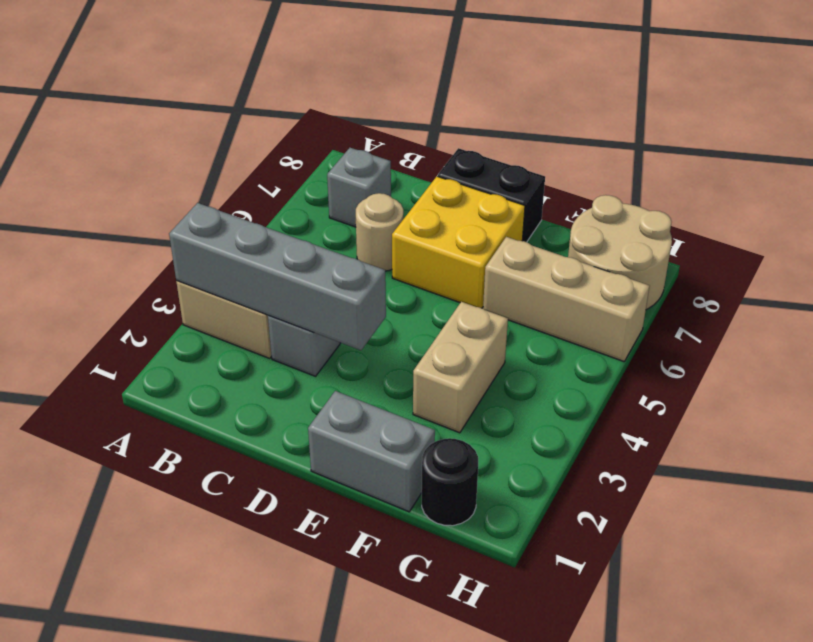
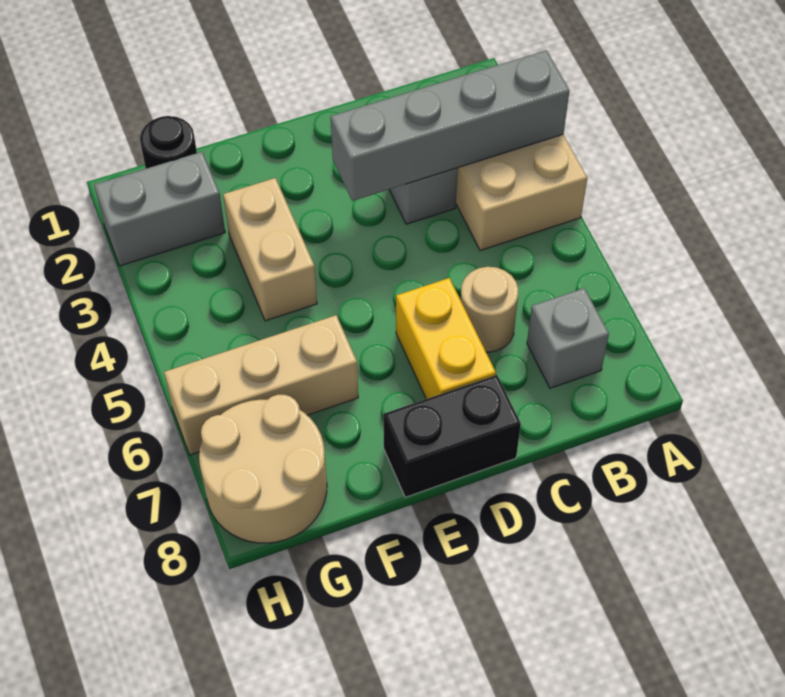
yellow 2x2 brick [392,176,525,308] -> yellow 1x2 brick [396,278,496,399]
grey 1x2 brick [308,391,435,512] -> grey 1x2 brick moved to [94,152,225,266]

